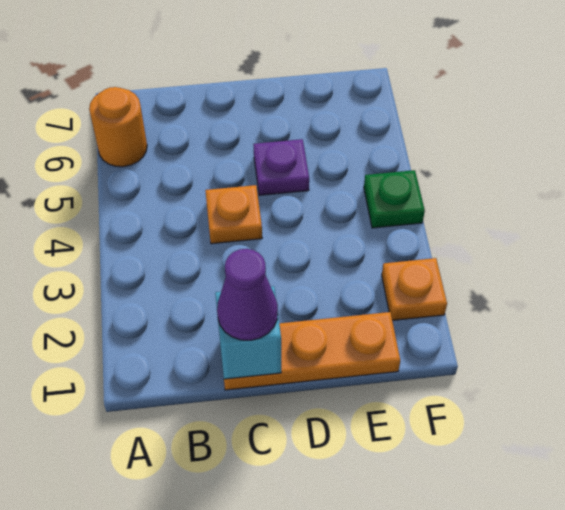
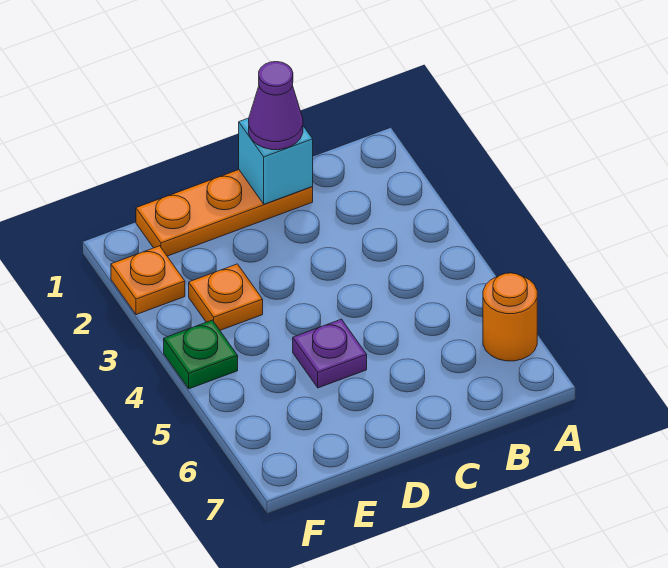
orange 1x1 plate [205,185,262,244] -> orange 1x1 plate moved to [189,264,263,330]

